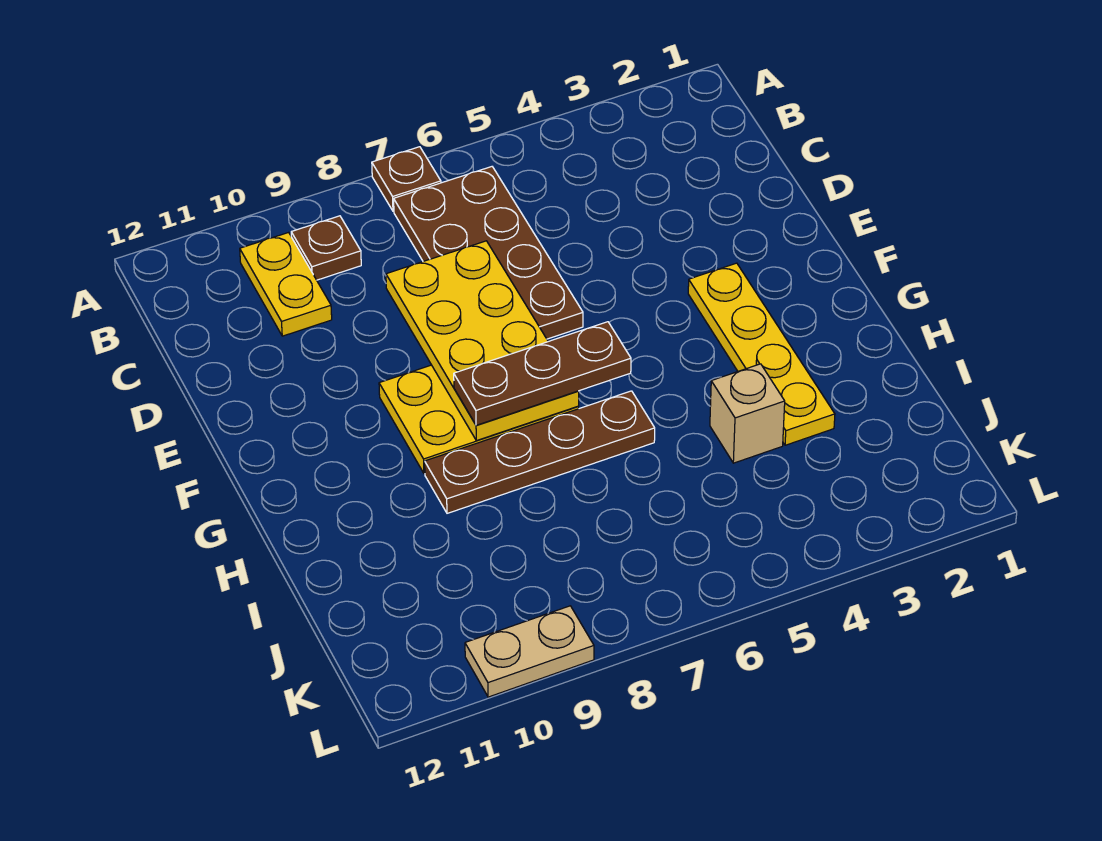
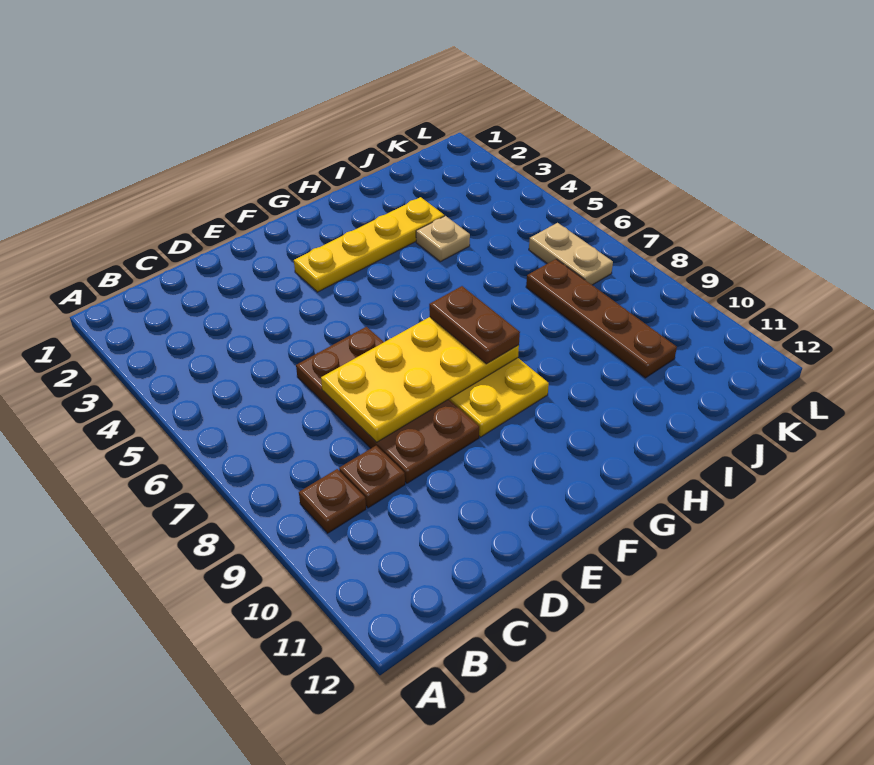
brown 1x1 plate [372,147,441,211] -> brown 1x1 plate moved to [339,445,405,508]
brown 2x4 plate [394,167,583,339] -> brown 2x4 plate turned to [296,327,479,483]
yellow 1x2 plate [240,232,332,336] -> none
brown 1x3 plate [454,322,631,425] -> brown 1x2 plate [429,286,520,364]
brown 1x4 plate [425,391,655,513] -> brown 1x4 plate moved to [526,259,677,378]
tan 1x1 brick [710,364,785,463] -> tan 1x1 plate [416,216,470,262]
tan 1x2 plate [465,606,594,697] -> tan 1x2 plate moved to [529,223,613,285]

